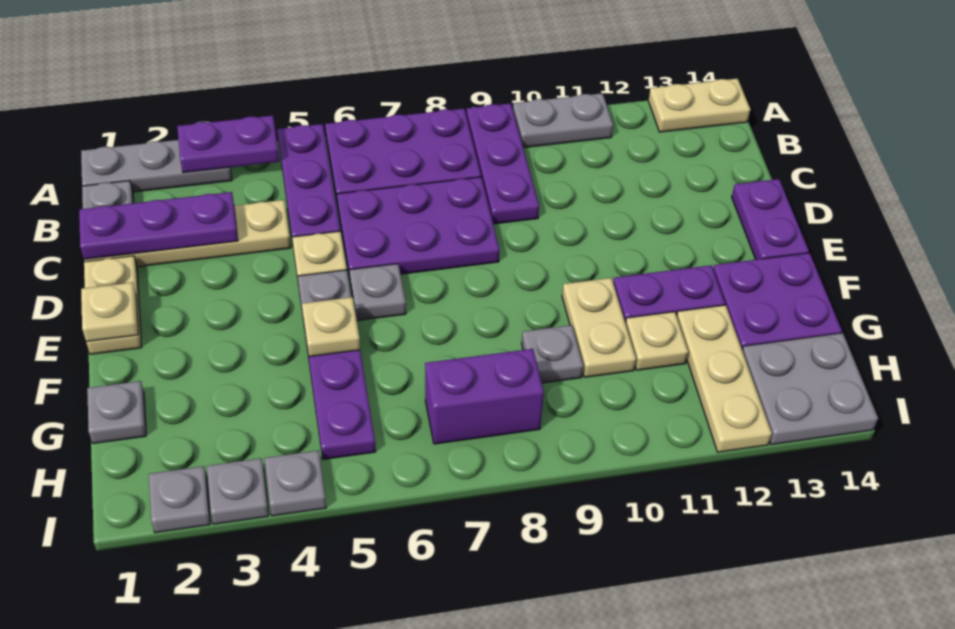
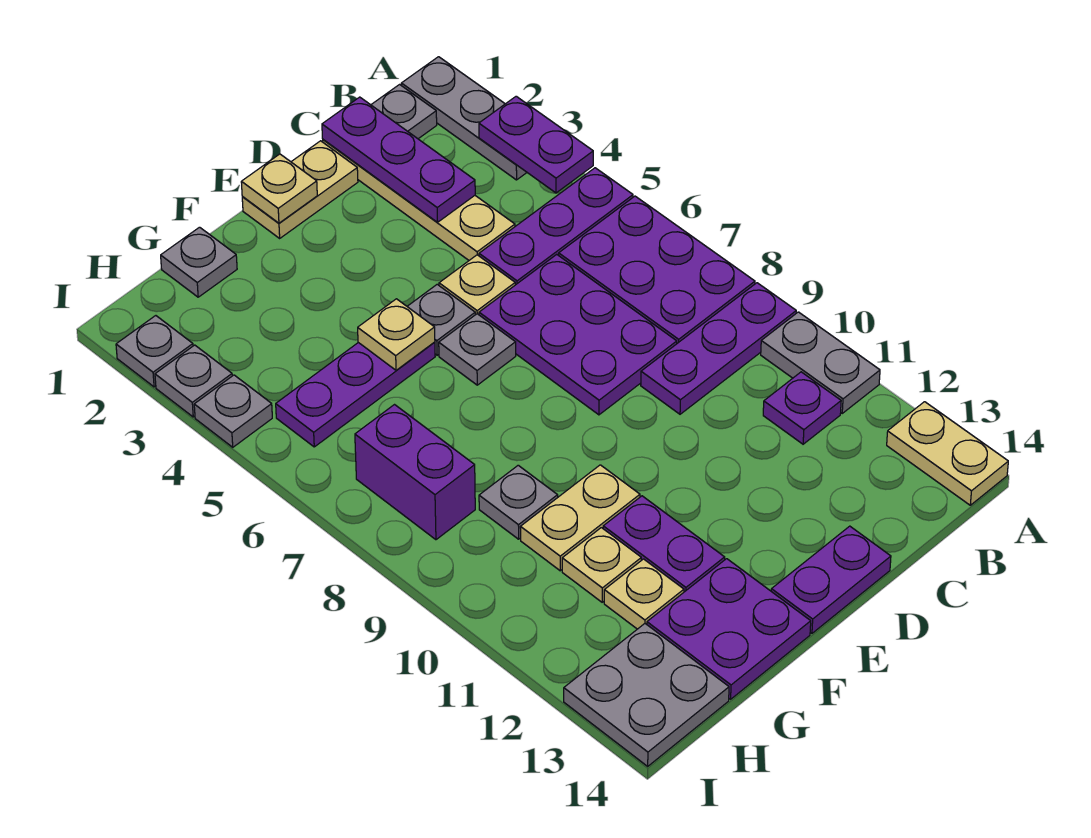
none -> purple 1x1 plate [763,372,841,444]
tan 1x3 plate [677,305,772,452] -> tan 1x1 plate [604,559,684,629]

